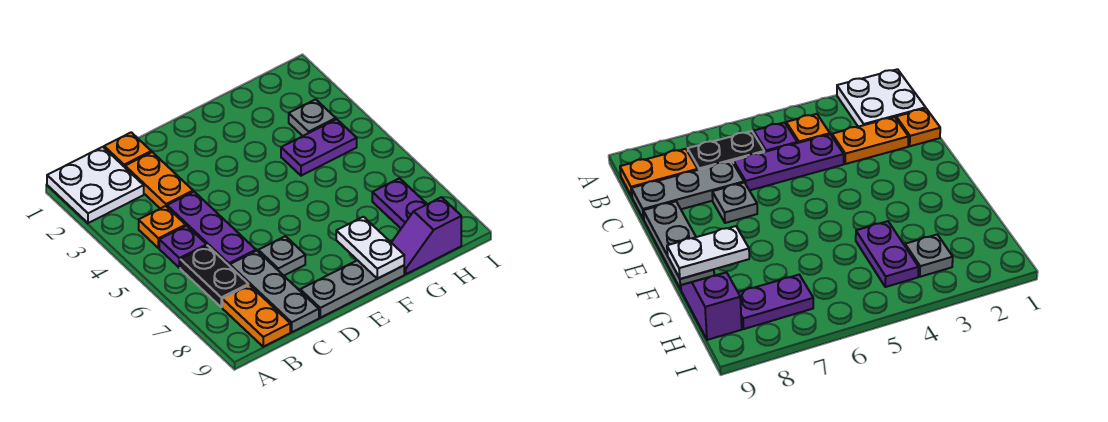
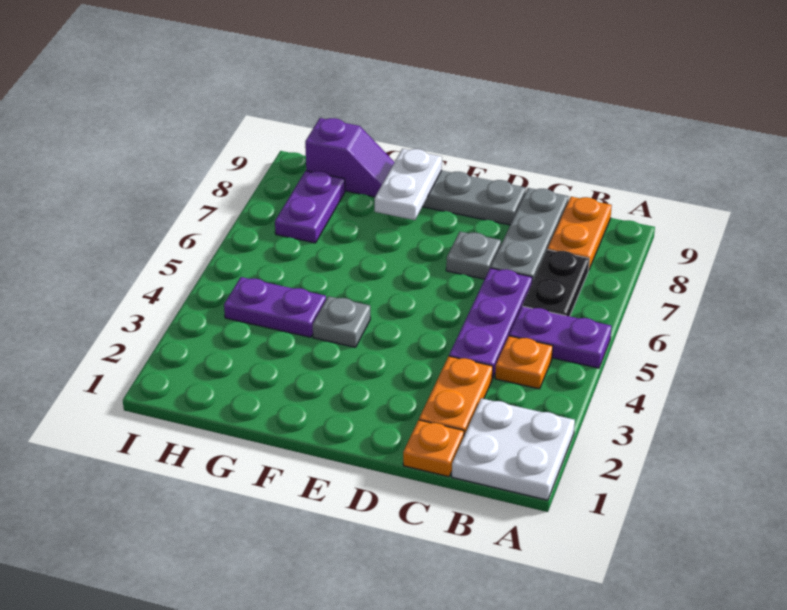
purple 1x1 plate [159,226,207,268] -> purple 1x2 plate [509,306,611,368]
grey 1x1 plate [289,99,336,136] -> grey 1x1 plate moved to [313,296,370,347]

